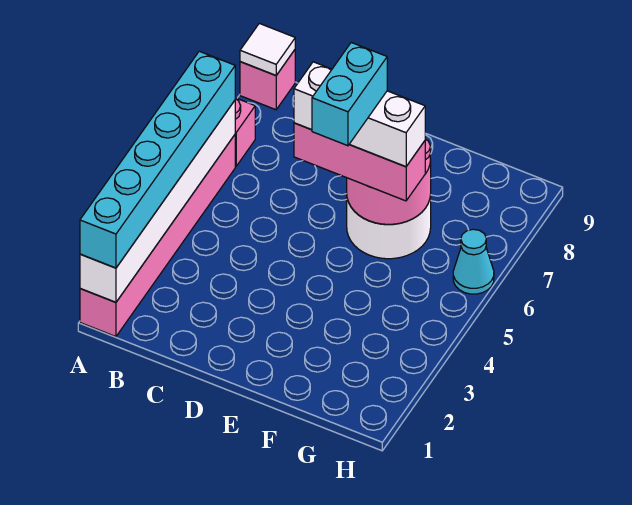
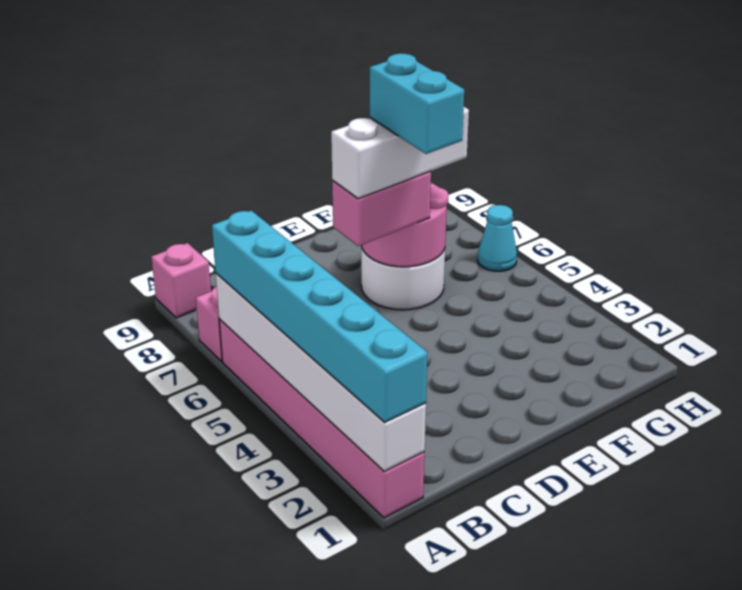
white 1x1 tile [240,23,295,75] -> none
pink 1x3 brick [294,123,425,201] -> pink 1x2 brick [332,171,431,246]

